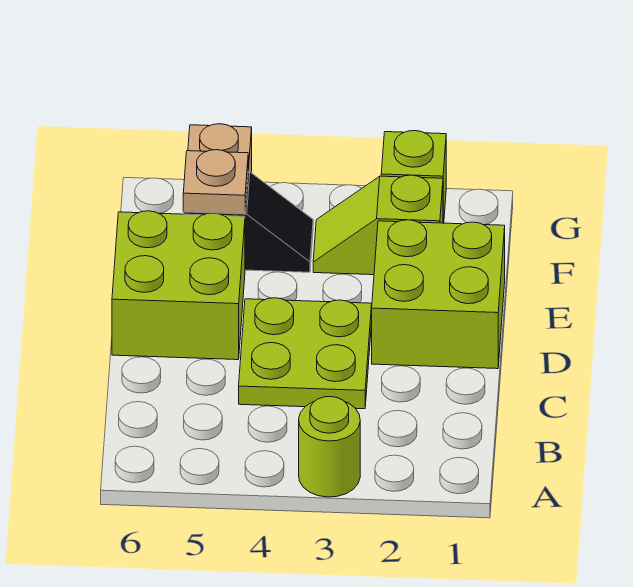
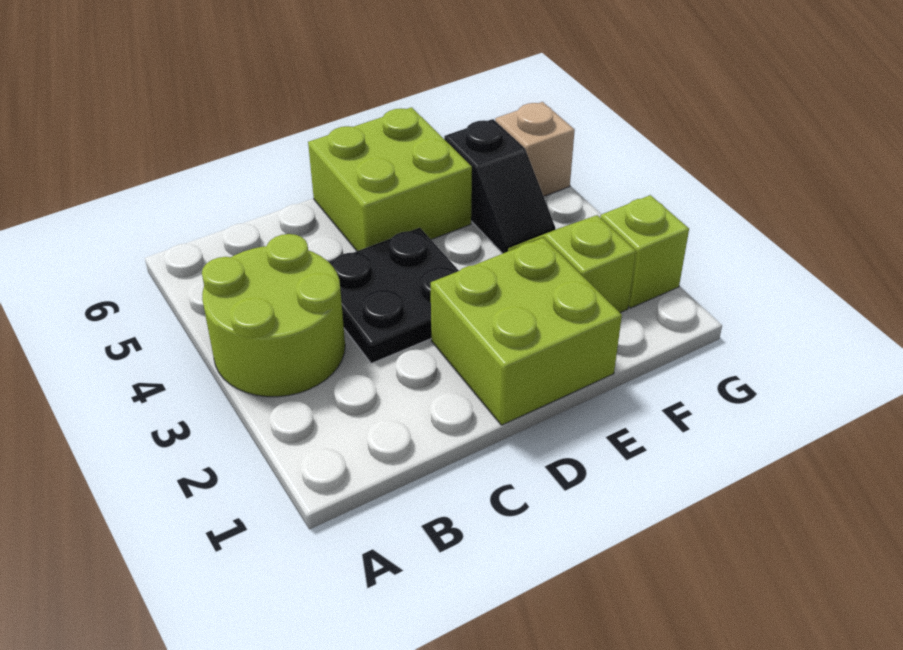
lime 1x1 round brick [299,397,360,497] -> lime 2x2 round brick [202,234,345,397]
lime 2x2 plate [239,298,372,409] -> black 2x2 plate [329,228,459,363]
tan 1x1 plate [183,150,248,214] -> none

